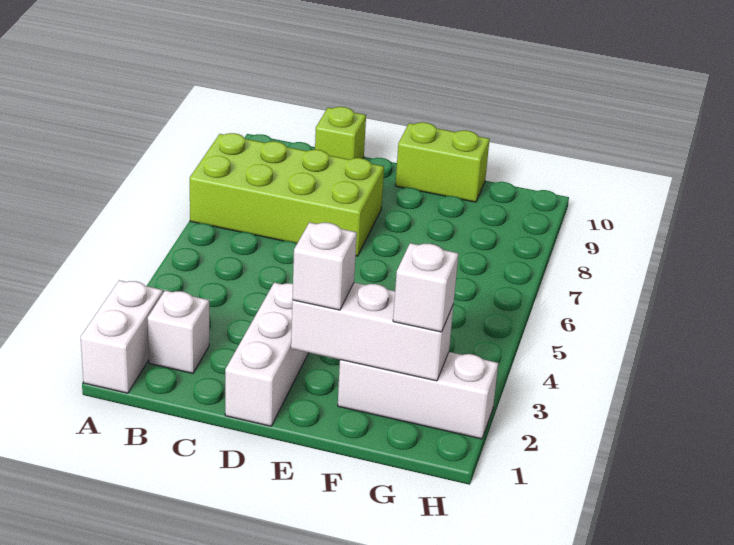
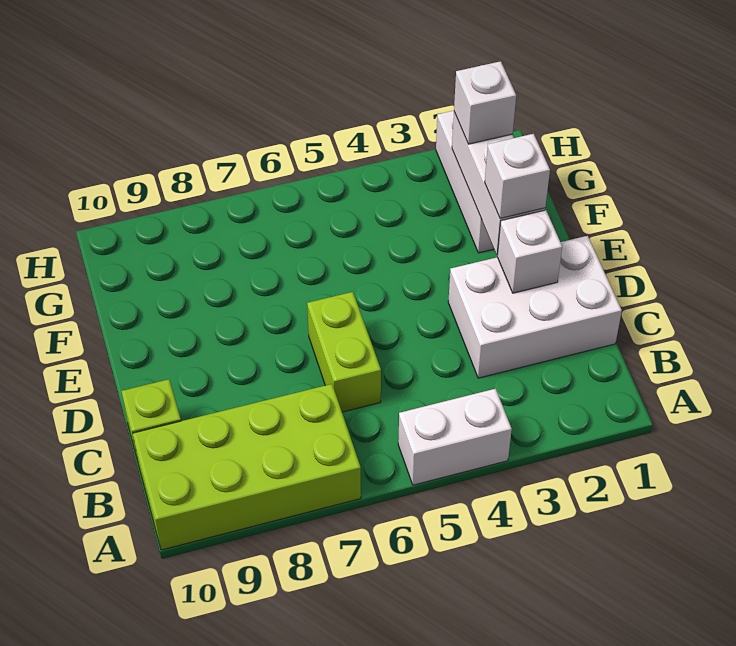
white 1x2 brick [81,280,163,393] -> white 1x2 brick moved to [398,389,512,485]
lime 2x4 brick [190,133,384,256] -> lime 2x4 brick turned to [132,384,361,550]
white 1x1 brick [148,290,209,373] -> white 1x1 brick moved to [497,210,562,293]
white 1x3 brick [225,282,308,426] -> white 2x3 brick [448,236,622,378]
lime 1x2 brick [395,122,490,202] -> lime 1x2 brick moved to [307,292,381,412]

